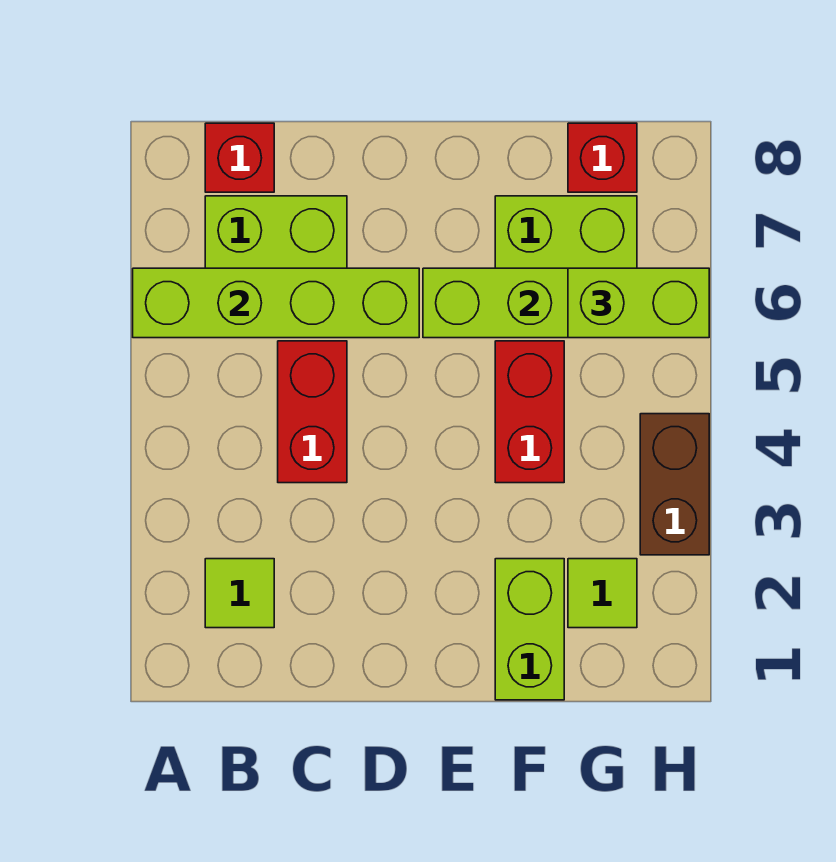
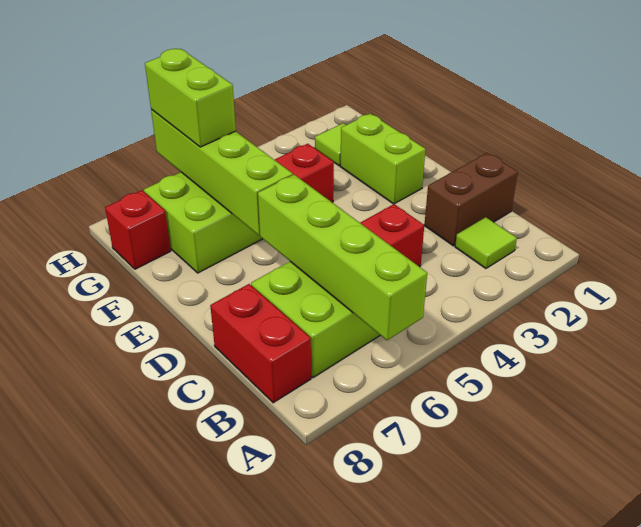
red 1x1 brick [205,123,274,192] -> red 1x2 brick [210,284,311,403]
lime 1x2 brick [495,559,564,700] -> lime 1x2 brick turned to [340,114,426,204]
brown 1x2 brick [640,414,709,555] -> brown 1x2 brick moved to [424,153,518,246]

